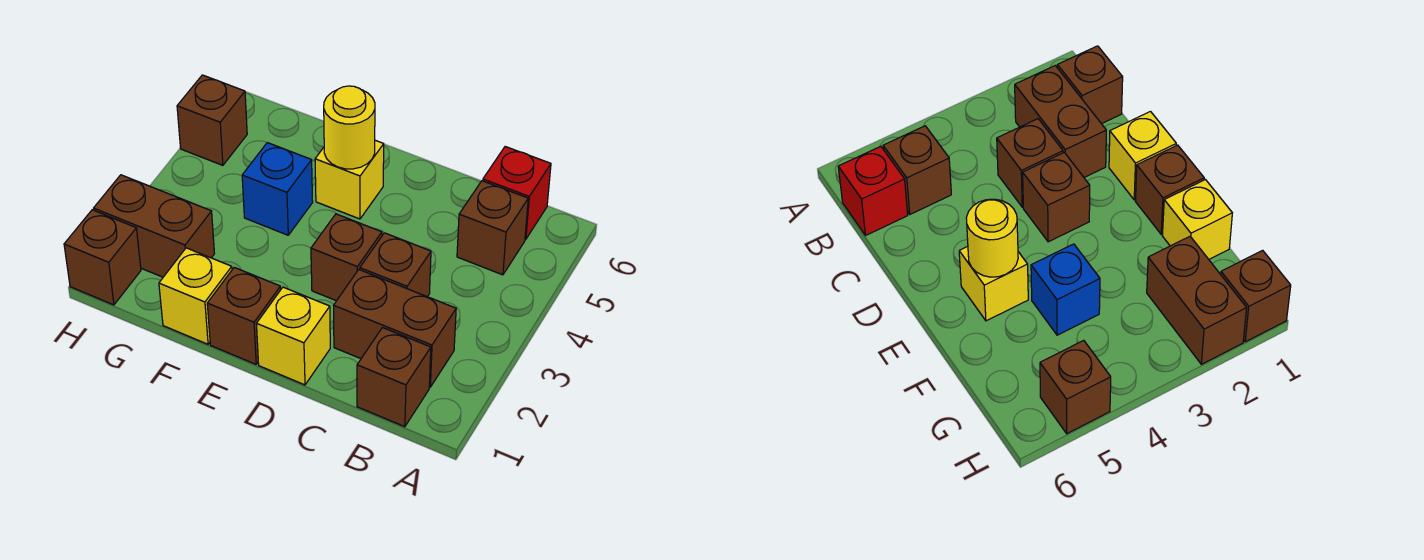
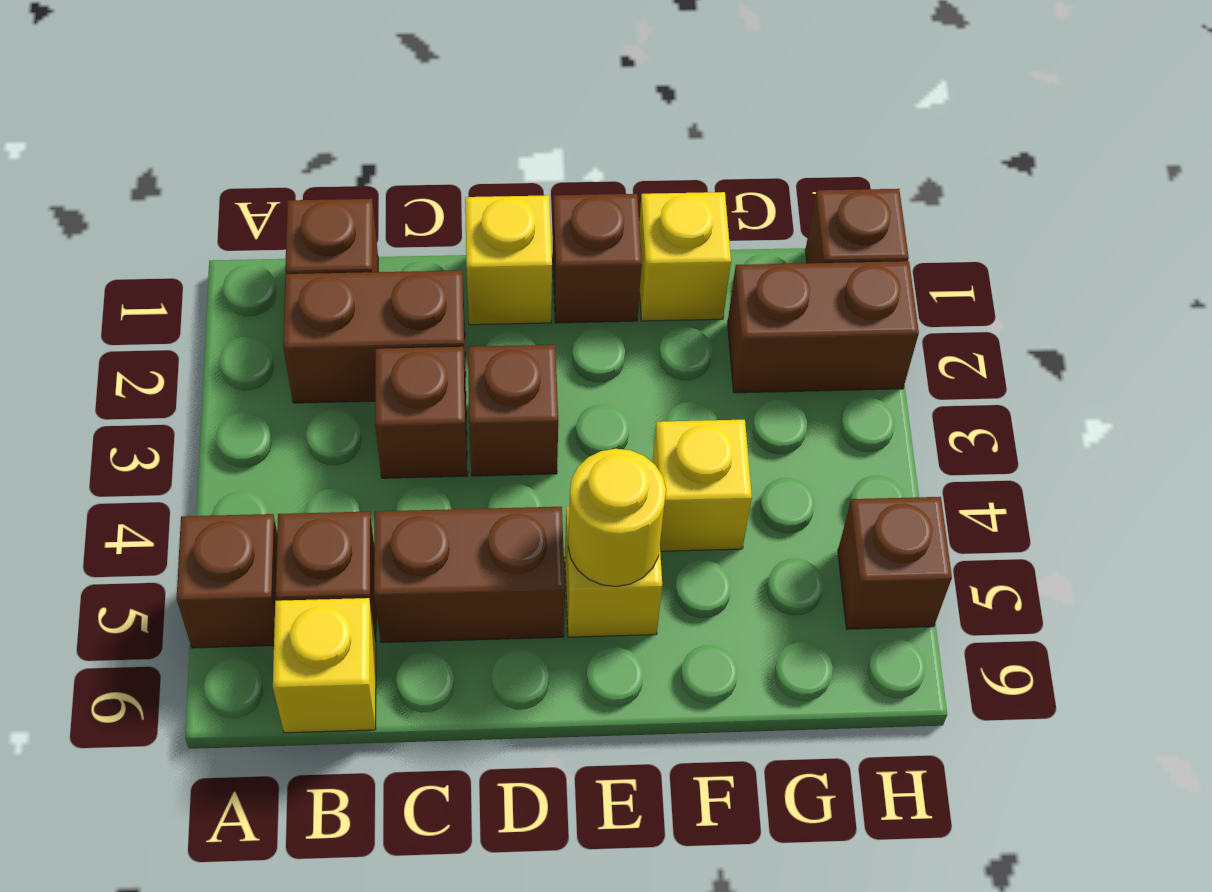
none -> brown 1x1 brick [177,514,277,648]
red 1x1 brick [483,147,551,239] -> yellow 1x1 brick [273,598,376,733]
none -> brown 1x2 brick [374,507,565,643]
blue 1x1 brick [242,143,313,235] -> yellow 1x1 brick [652,420,752,551]

